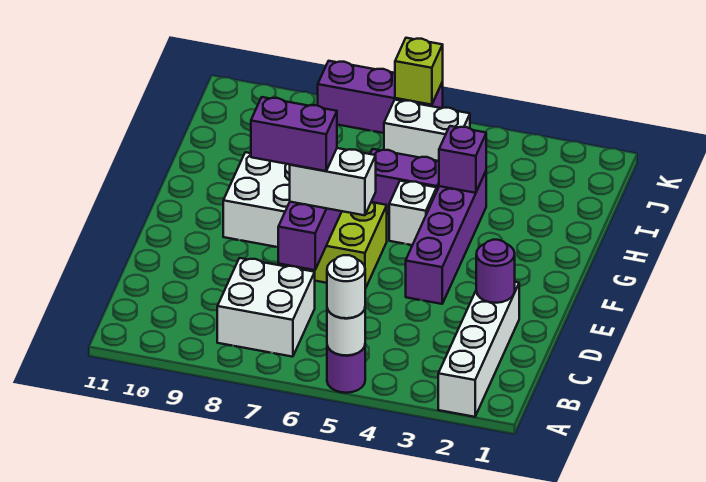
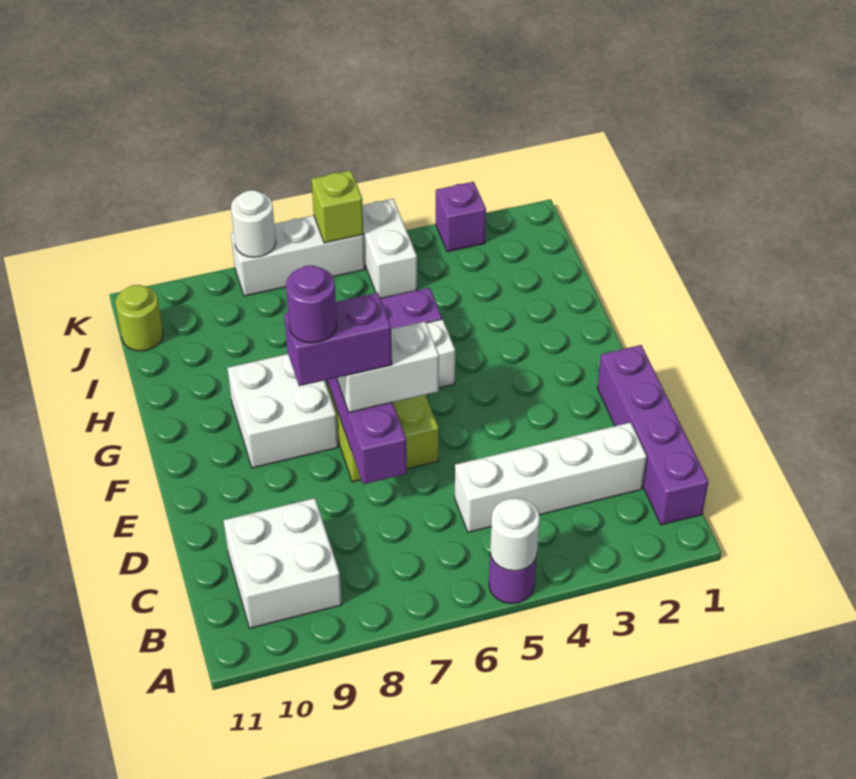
white 1x4 brick [438,282,519,417] -> white 1x4 brick turned to [455,422,647,532]
white 1x1 round brick [327,255,365,318] -> white 1x1 round brick moved to [231,190,276,257]
white 2x2 brick [217,258,315,357] -> white 2x2 brick moved to [224,498,342,628]
purple 1x1 round brick [476,240,515,303] -> purple 1x1 round brick moved to [286,266,337,343]
purple 1x4 brick [406,172,486,304] -> purple 1x4 brick moved to [597,345,709,525]
purple 1x1 brick [439,126,486,193] -> purple 1x1 brick moved to [436,182,486,252]
white 1x2 brick [384,100,470,161] -> white 1x2 brick turned to [362,199,417,299]
none -> lime 1x1 round brick [116,285,163,351]
purple 1x3 brick [318,61,443,133] -> white 1x3 brick [231,215,365,296]

